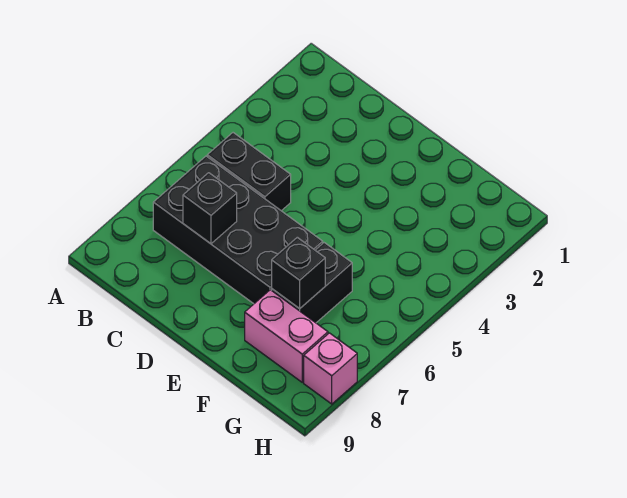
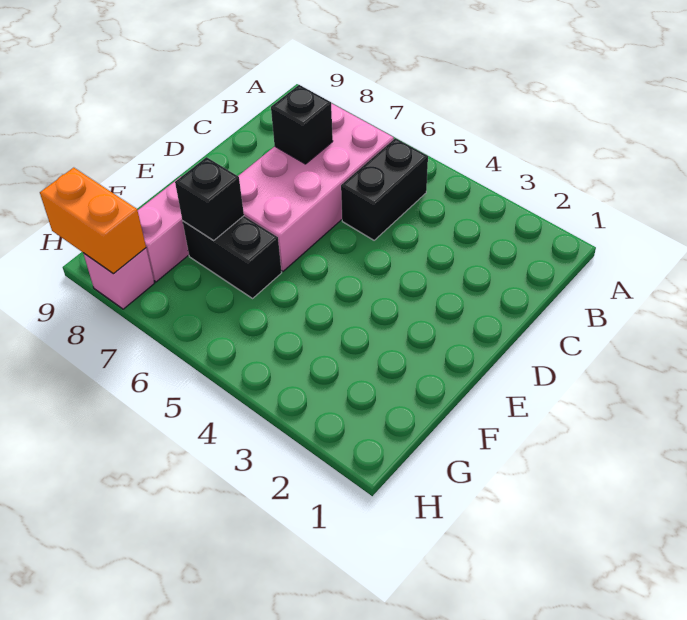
black 2x4 brick [153,156,323,304] -> pink 2x4 brick [238,103,394,271]
none -> orange 1x2 brick [40,168,146,274]

